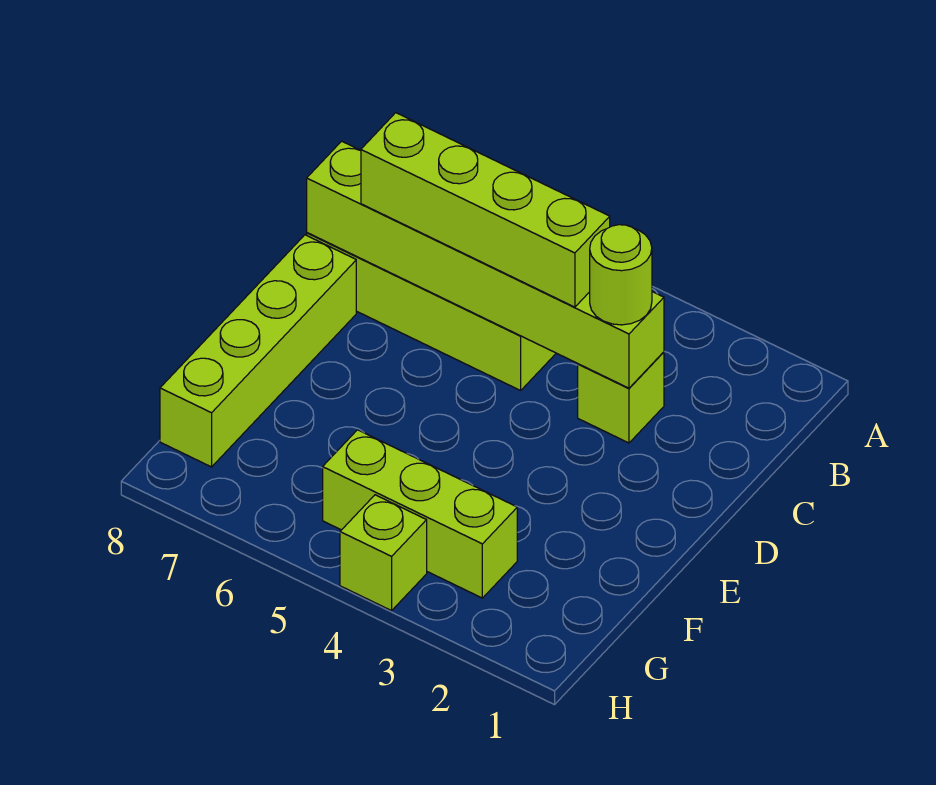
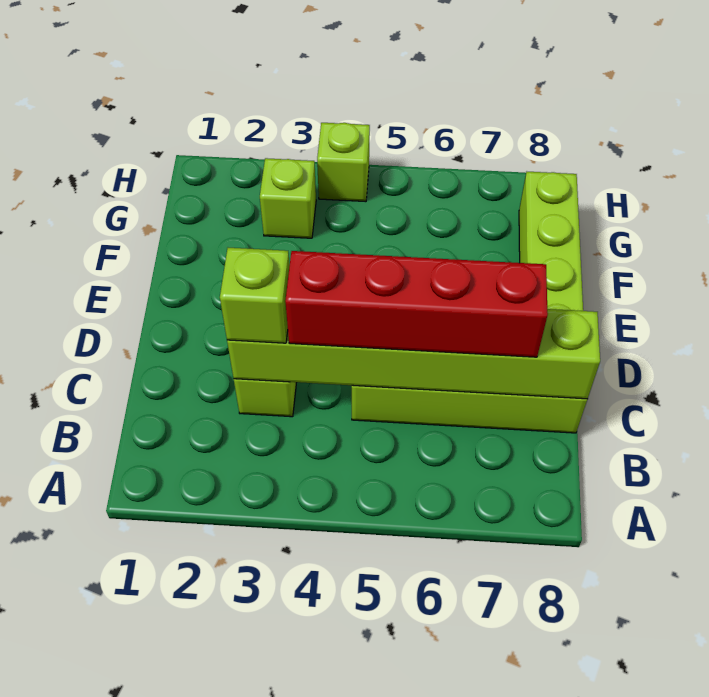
lime 1x1 round brick [590,225,652,325] -> lime 1x1 brick [220,248,289,343]
lime 1x4 brick [361,113,610,307] -> red 1x4 brick [285,251,548,357]
lime 1x3 brick [323,430,517,598] -> lime 1x1 brick [260,158,316,238]

